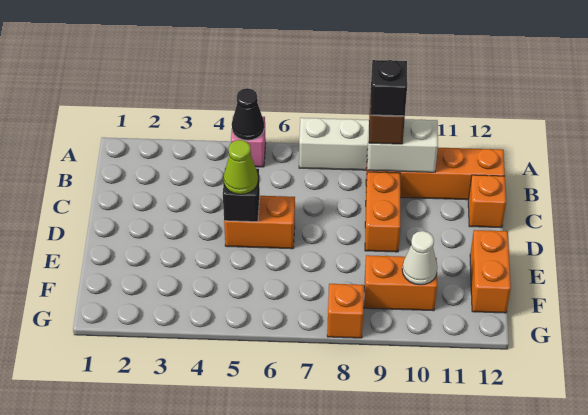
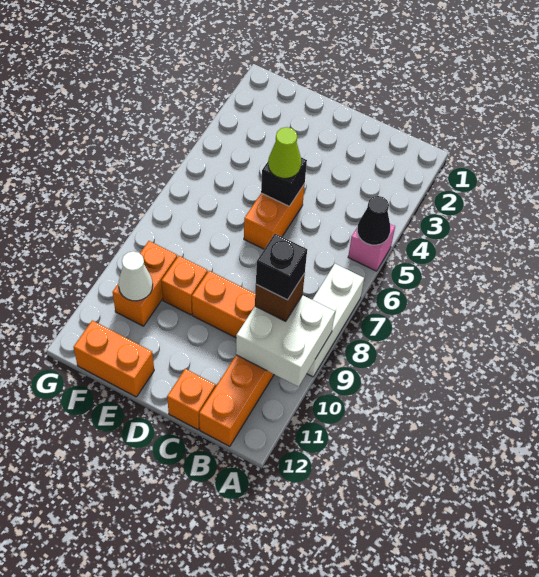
white 1x2 brick [367,119,438,172] -> white 2x2 brick [236,295,335,387]
orange 1x1 brick [327,284,364,338] -> orange 1x1 brick moved to [161,256,208,315]

